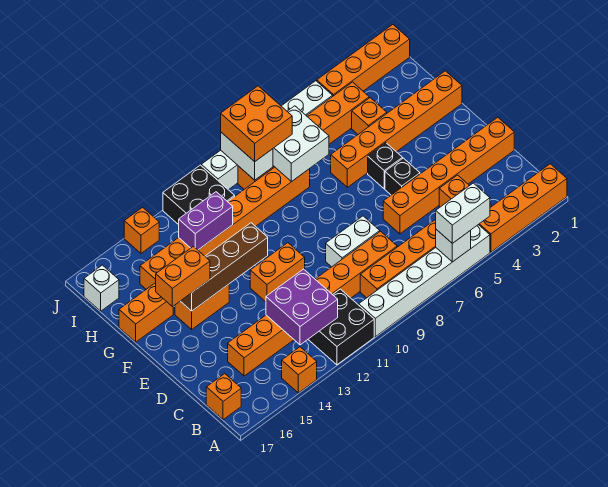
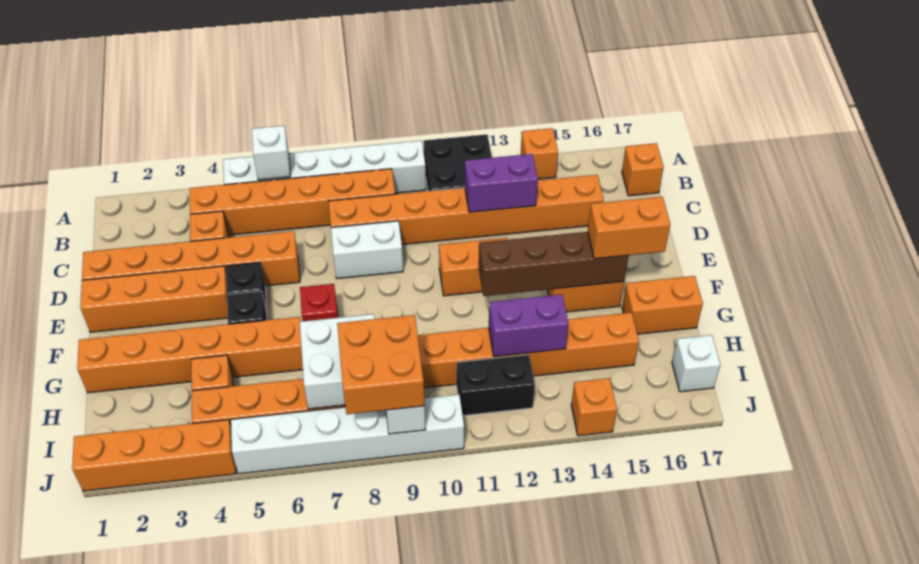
orange 1x4 brick [479,164,567,252] -> orange 1x4 brick moved to [80,266,228,332]
white 1x2 brick [436,183,490,243] -> none
purple 2x2 brick [266,269,338,345] -> purple 1x2 brick [465,154,538,212]
none -> red 1x1 brick [300,284,338,321]
black 2x2 brick [163,165,235,225] -> black 1x2 brick [457,355,535,416]

